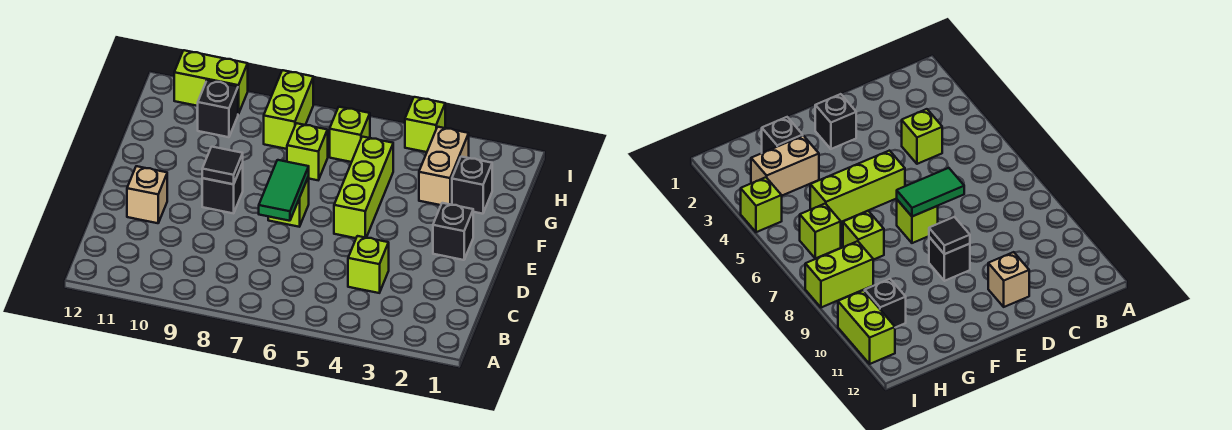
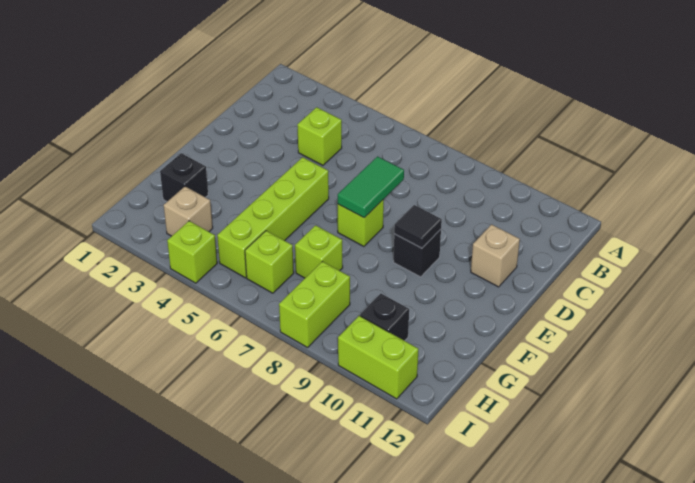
black 1x1 brick [433,203,473,260] -> none
lime 1x3 brick [334,137,393,238] -> lime 1x4 brick [217,157,329,278]
tan 1x2 brick [419,127,469,205] -> tan 1x1 brick [164,186,213,236]

